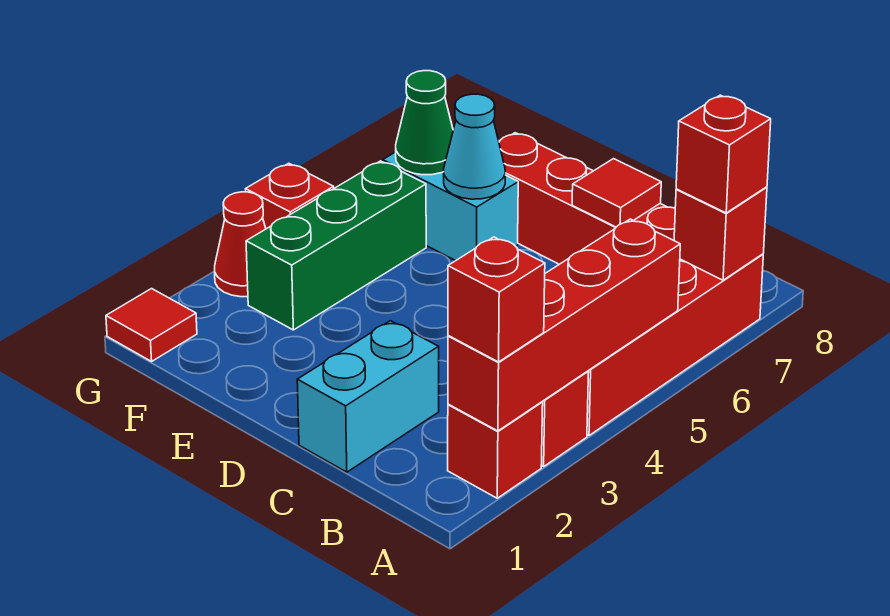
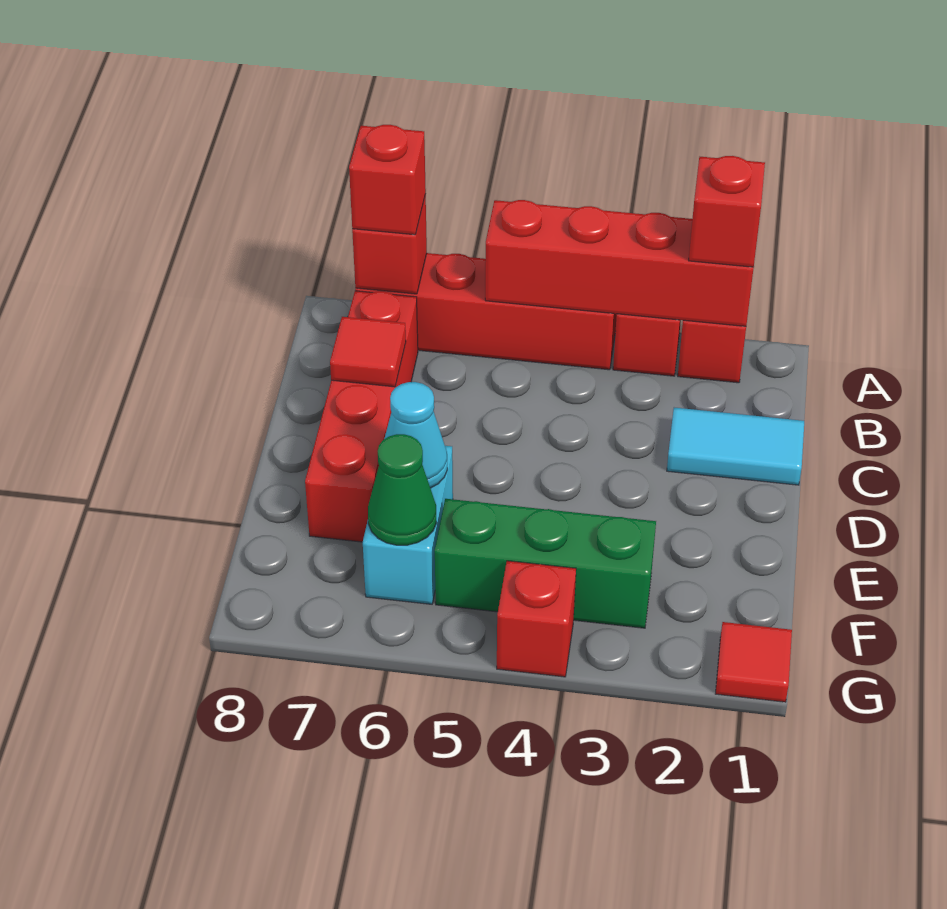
cyan 1x2 brick [297,321,439,472] -> cyan 1x2 tile [667,408,804,485]
red 1x1 cone [215,192,266,297] -> none

